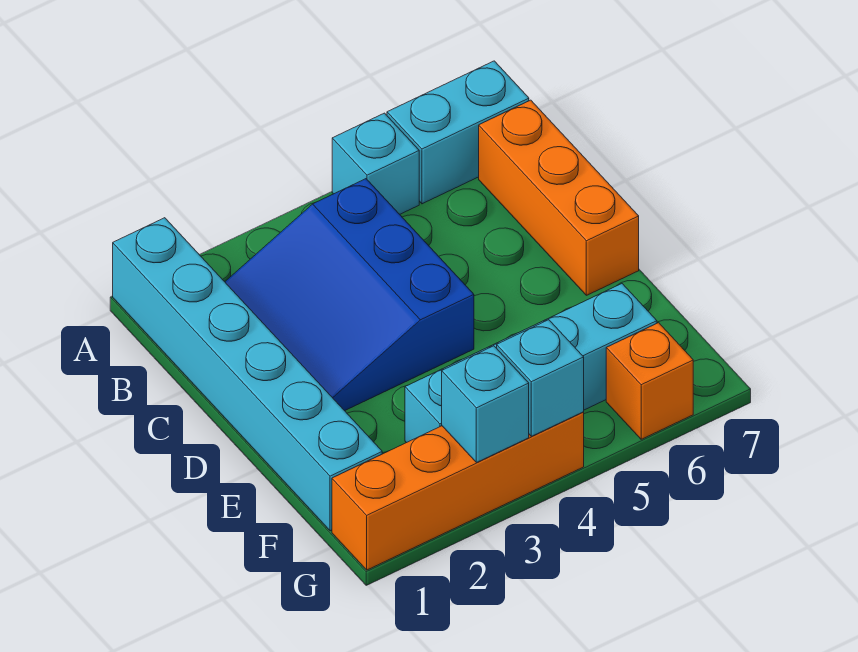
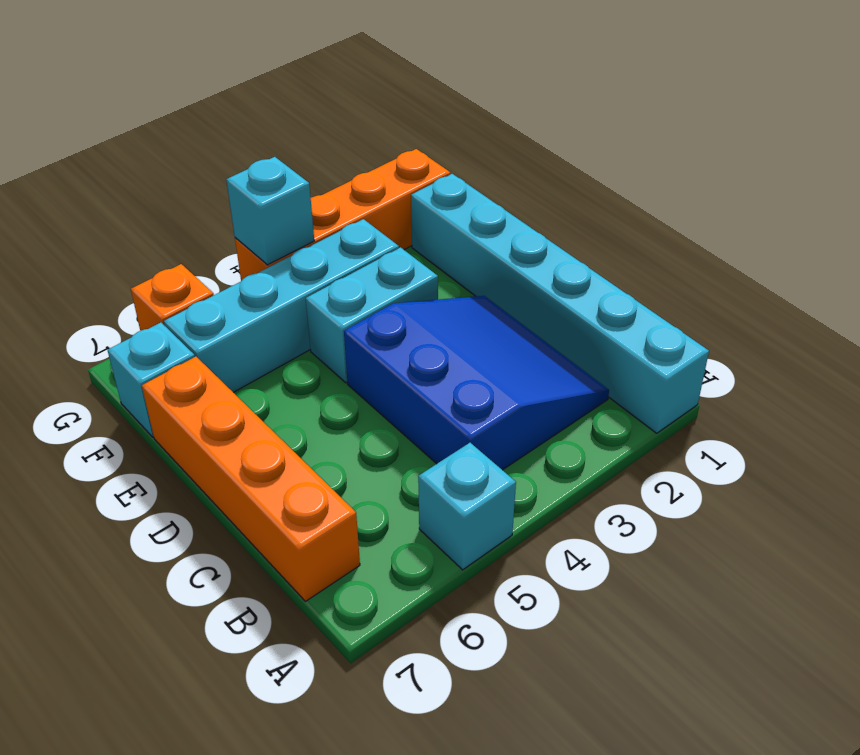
cyan 1x2 brick [387,61,529,204] -> cyan 1x2 brick moved to [306,247,438,383]
orange 1x3 brick [479,100,639,295] -> orange 1x4 brick [142,357,360,601]
cyan 1x1 brick [442,346,529,463] -> cyan 1x1 brick moved to [108,323,195,437]

